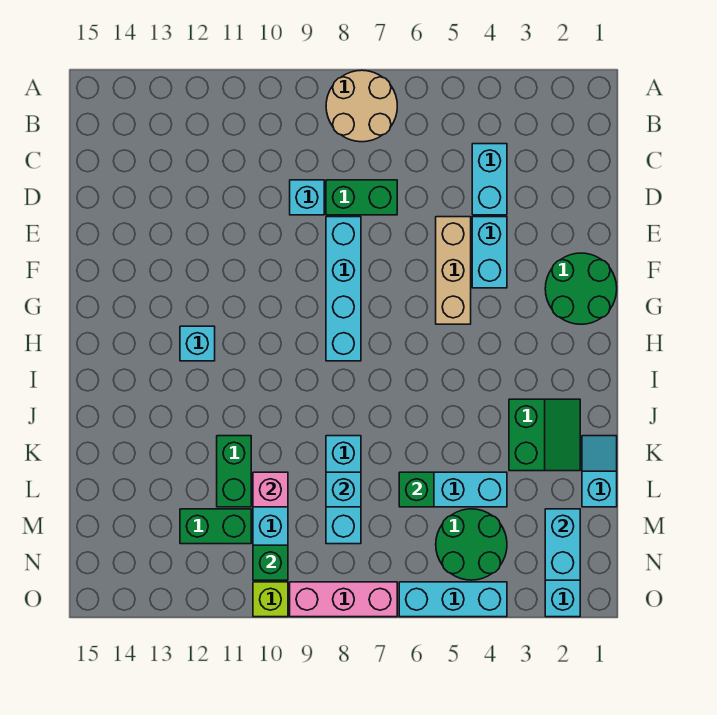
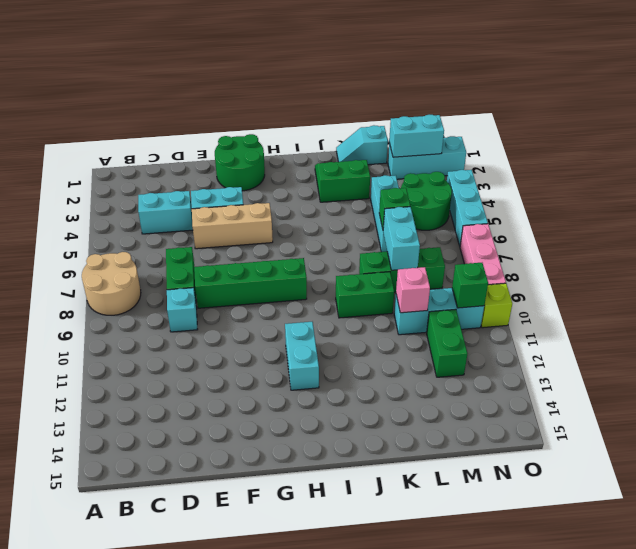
cyan 1x4 brick [326,217,361,361] -> green 1x4 brick [194,258,307,308]
cyan 1x1 brick [180,326,215,361] -> cyan 1x2 brick [285,322,319,390]
cyan 1x3 brick [326,436,361,544] -> green 1x3 brick [359,247,445,292]
green 1x2 brick [217,436,251,507] -> green 1x2 brick moved to [336,272,394,318]
cyan 1x1 brick [326,472,361,507] -> cyan 1x2 brick [383,207,420,270]

